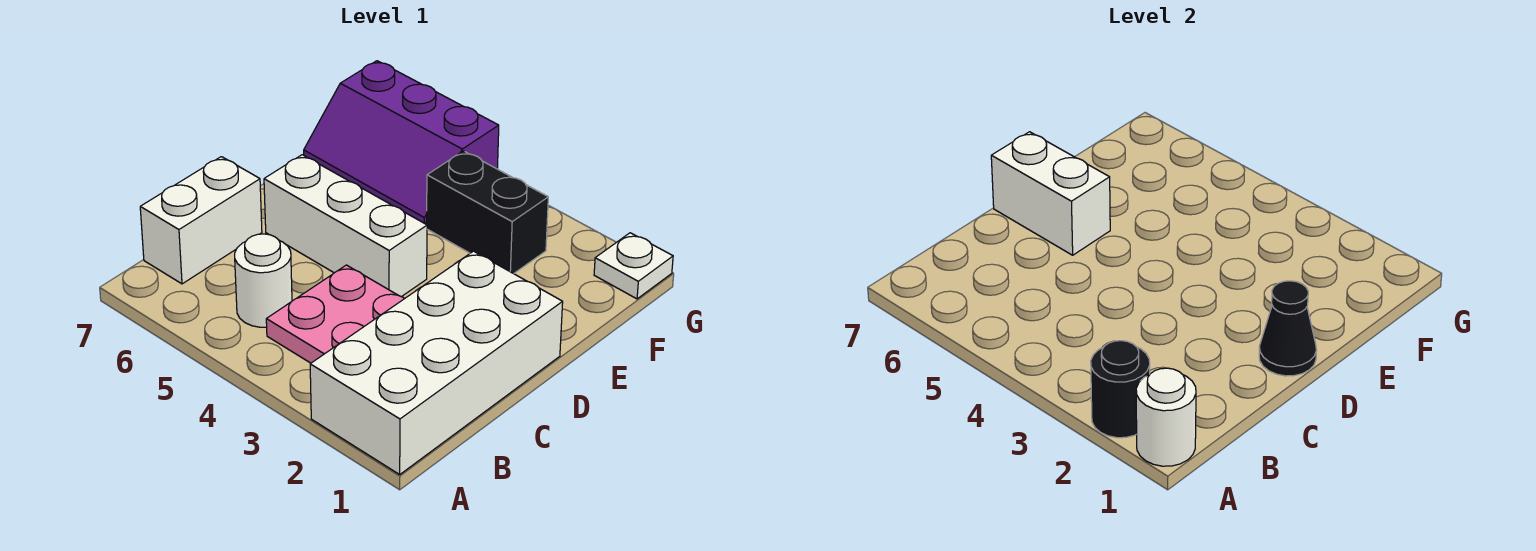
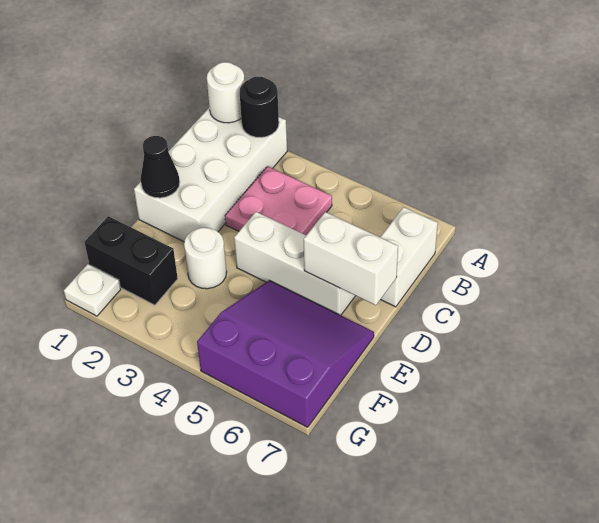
white 1x1 round brick [235,234,292,327] -> white 1x1 round brick moved to [184,228,227,289]
black 1x2 brick [426,151,548,274] -> black 1x2 brick moved to [85,216,178,305]
purple 2x3 slope [304,61,499,224] -> purple 3x3 slope [197,280,374,427]

